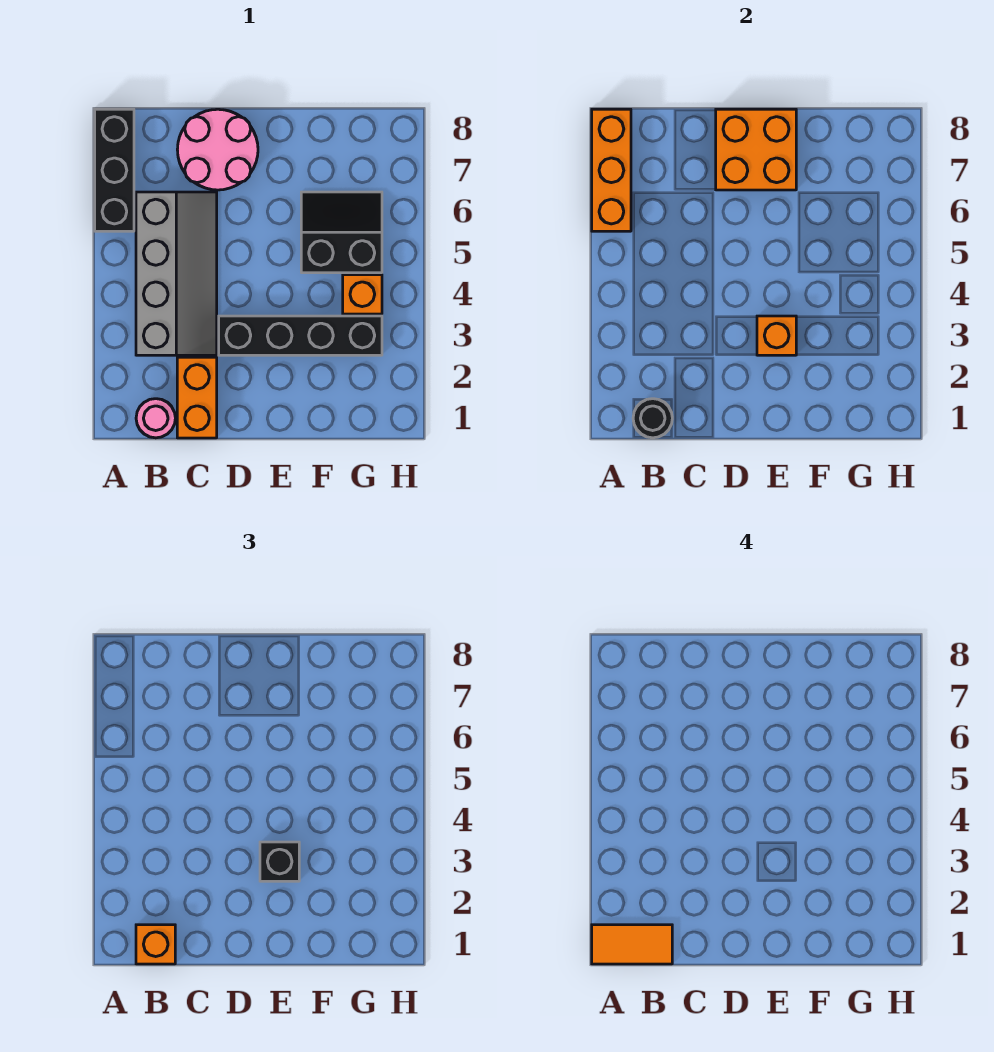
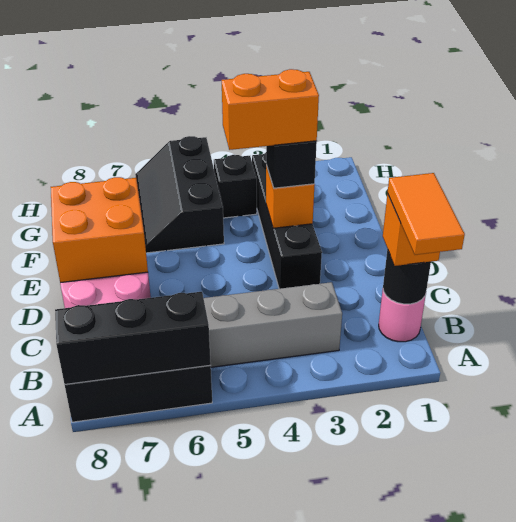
orange 1x3 brick [592,109,631,231] -> black 1x3 brick [55,292,211,385]
orange 1x2 brick [177,357,217,438] -> orange 1x2 brick moved to [222,69,319,150]
black 2x2 slope [301,192,382,273] -> black 2x3 slope [135,136,224,253]
orange 1x1 brick [343,275,382,314] -> black 1x1 brick [214,155,257,218]

